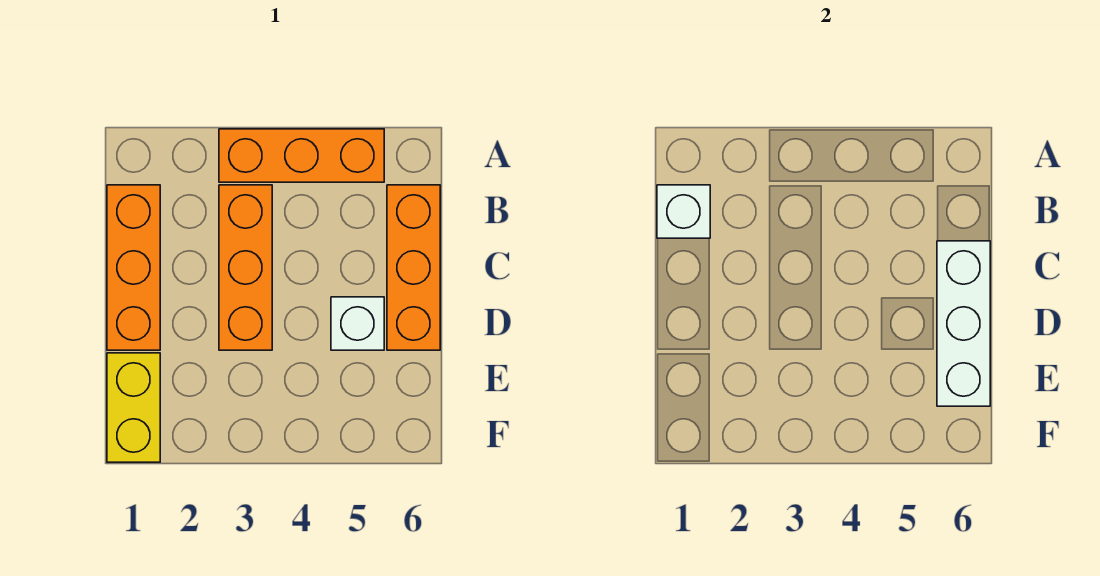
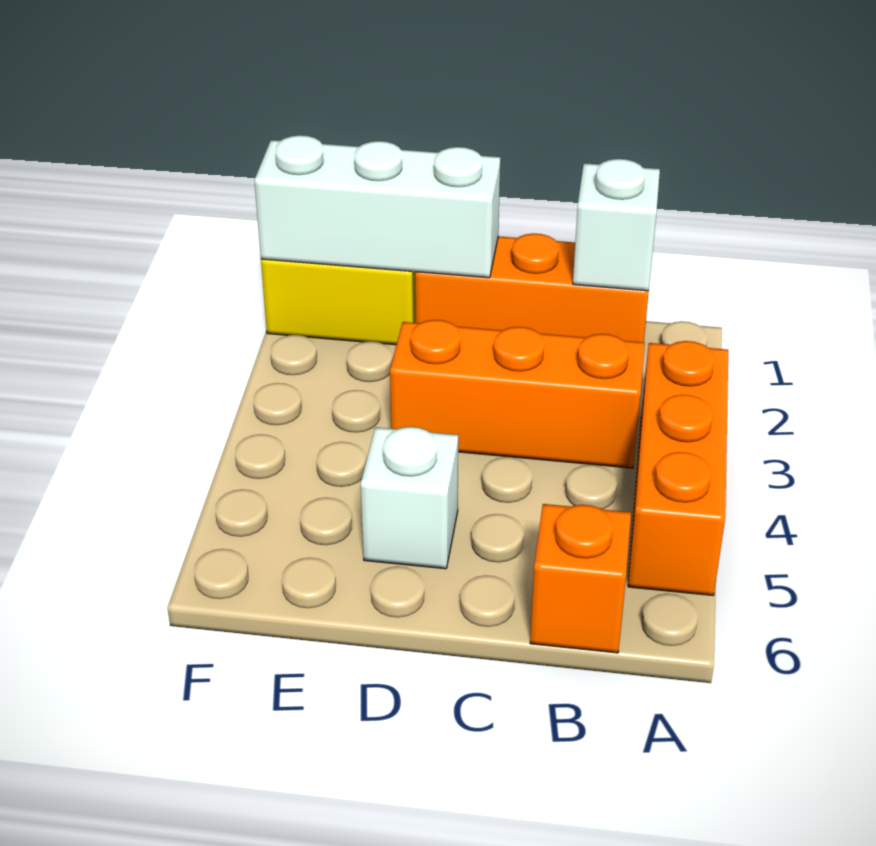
orange 1x3 brick [387,185,440,350] -> orange 1x1 brick [530,504,631,653]
white 1x3 brick [937,241,990,406] -> white 1x3 brick moved to [254,135,500,278]

